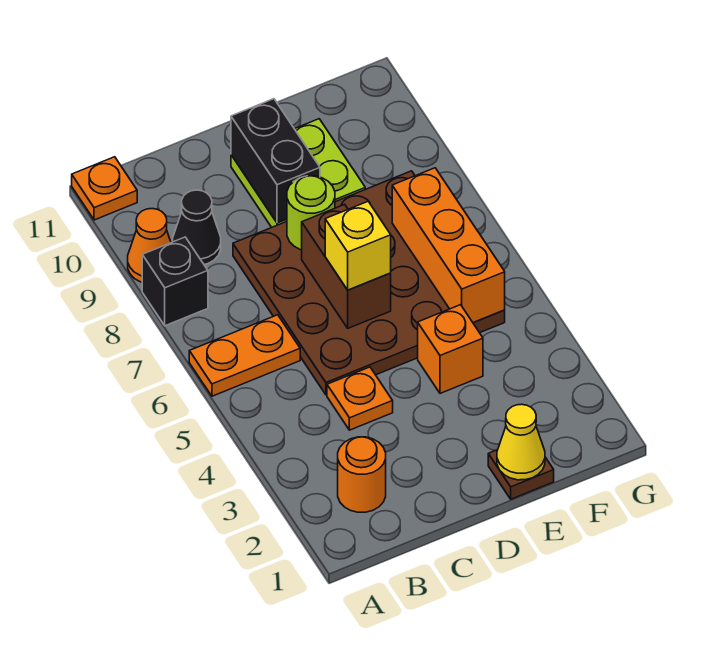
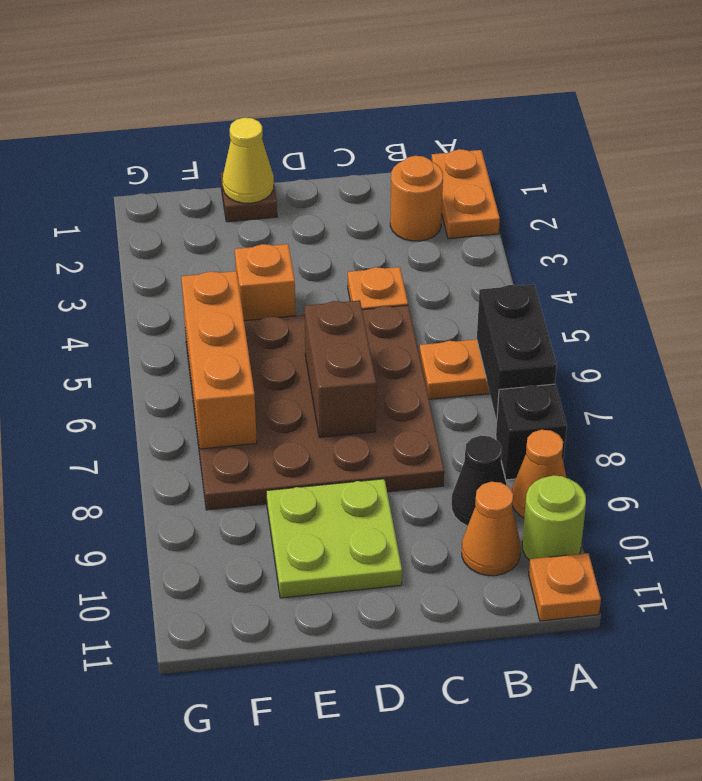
none -> orange 1x2 plate [432,149,500,239]
none -> orange 1x1 cone [462,482,521,576]
yellow 1x1 brick [325,201,391,290] -> none
lime 1x1 round brick [287,176,335,250] -> lime 1x1 round brick moved to [522,475,586,560]
black 1x2 brick [231,99,320,223] -> black 1x2 brick moved to [477,284,557,420]

